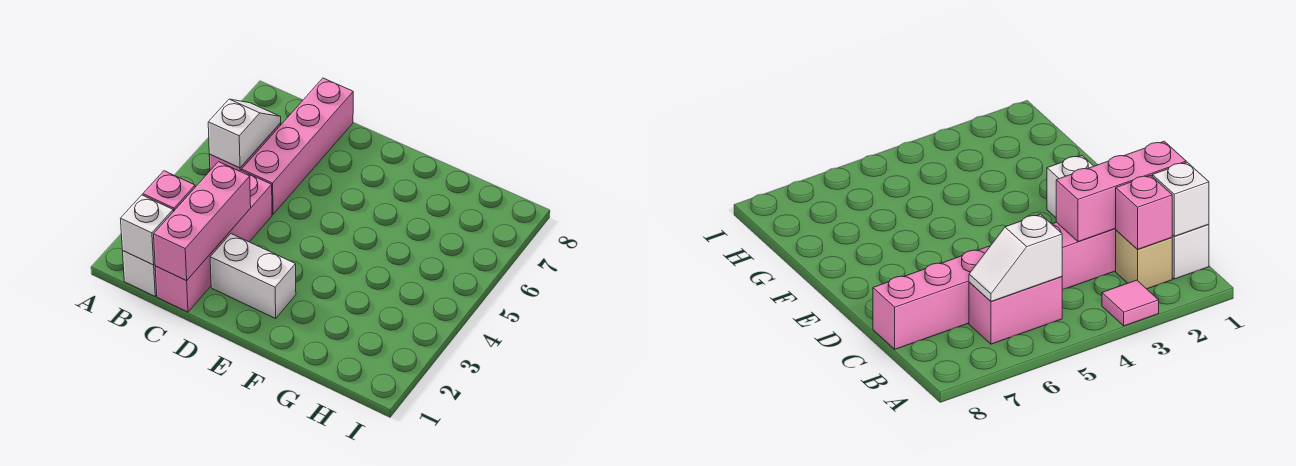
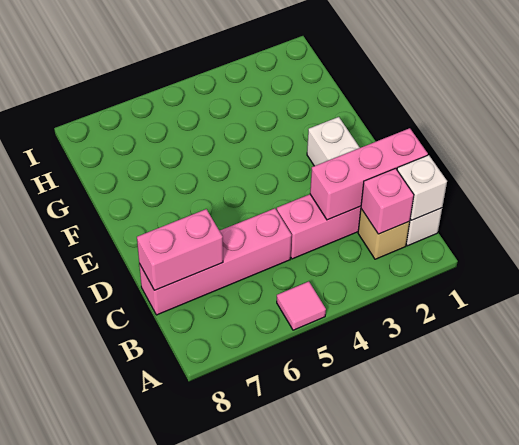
pink 1x1 tile [1102,280,1159,326] -> pink 1x1 tile moved to [277,282,326,330]
pink 1x2 brick [969,277,1062,344] -> pink 1x2 brick moved to [137,209,223,290]
white 1x2 slope [208,99,281,168] -> none

